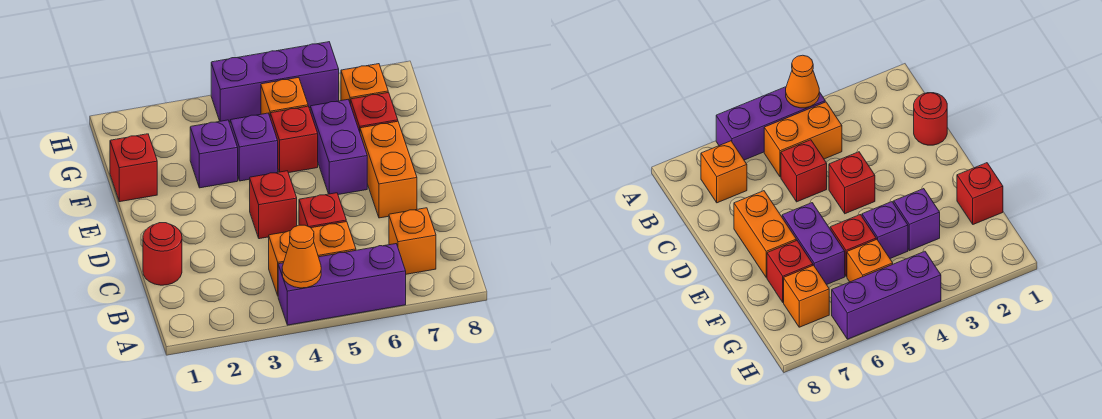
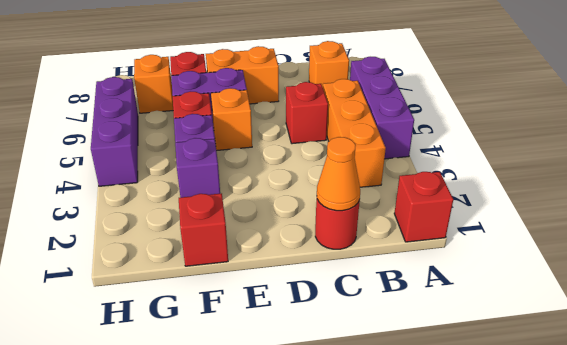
orange 1x1 cone [282,225,321,288] -> orange 1x1 cone moved to [317,137,360,211]
orange 1x2 brick [269,222,356,295] -> orange 1x3 brick [323,79,386,187]
red 1x1 brick [250,171,297,239] -> red 1x1 brick moved to [394,172,453,242]
orange 1x1 brick [261,77,308,116] -> orange 1x1 brick moved to [211,88,252,151]

